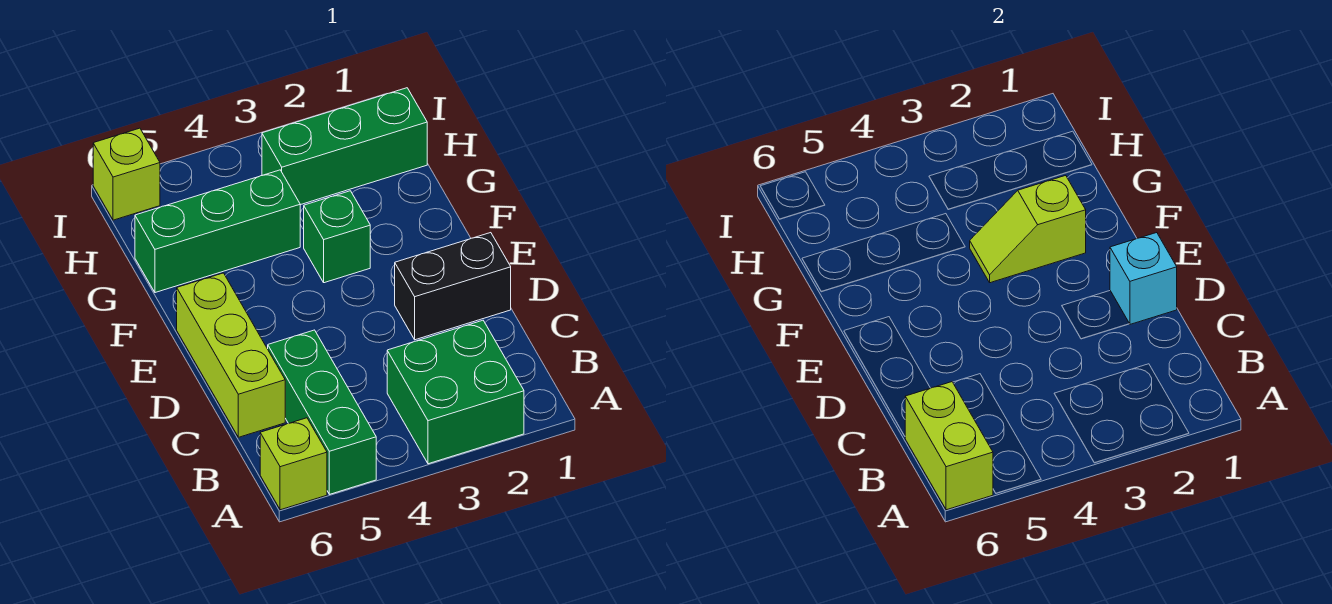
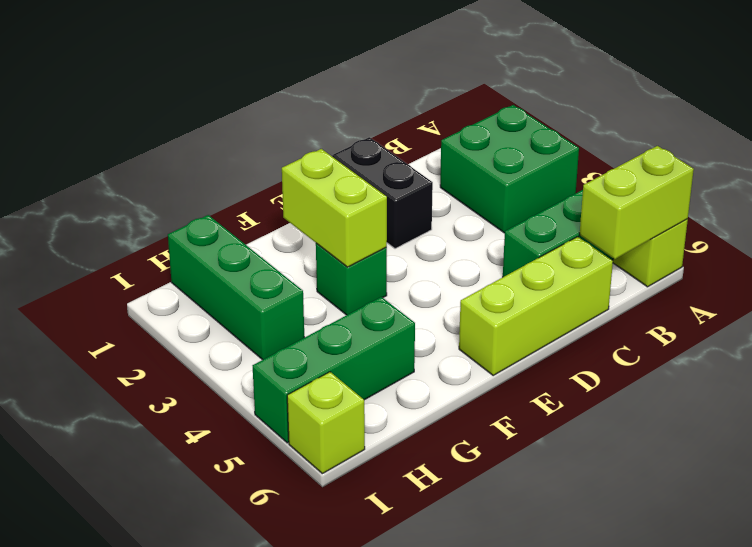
cyan 1x1 brick [1110,233,1177,324] -> none
lime 1x2 slope [970,175,1086,283] -> lime 1x2 brick [282,149,387,267]
green 1x3 brick [135,170,300,293] -> green 1x3 brick turned to [253,297,415,443]

